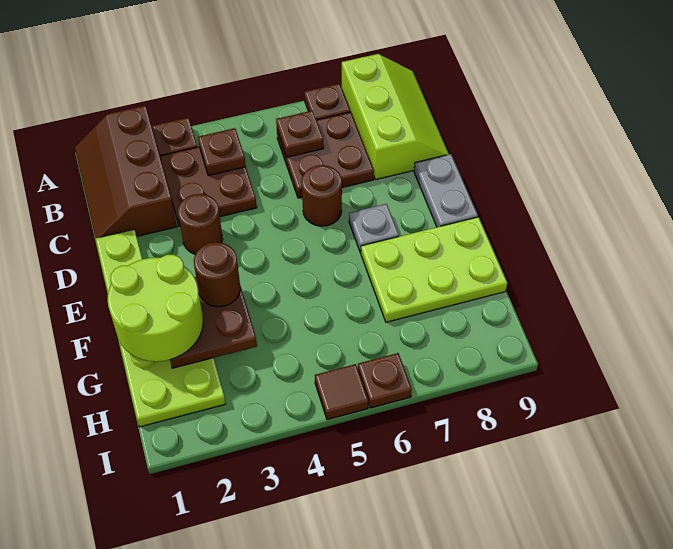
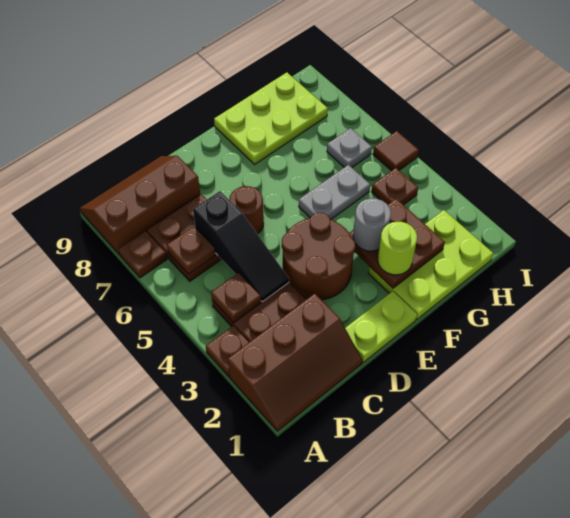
lime 2x3 slope [342,54,449,180] -> brown 2x3 slope [80,156,200,255]
none -> black 1x3 slope [193,191,289,302]
brown 1x1 round brick [178,194,223,254] -> brown 2x2 round brick [282,213,355,300]
grey 1x2 plate [414,154,478,227] -> grey 1x2 plate moved to [299,165,370,219]
grey 1x1 plate [349,204,399,253] -> grey 1x1 plate moved to [327,128,372,167]
lime 2x2 round brick [108,255,203,362] -> lime 1x1 round brick [378,222,417,275]
brown 1x1 round brick [194,242,241,307] -> grey 1x1 round brick [353,198,391,251]
lime 2x3 plate [361,217,507,322] -> lime 2x3 plate turned to [214,72,328,164]
brown 1x1 plate [358,353,412,408] -> brown 1x1 plate moved to [372,168,418,205]

